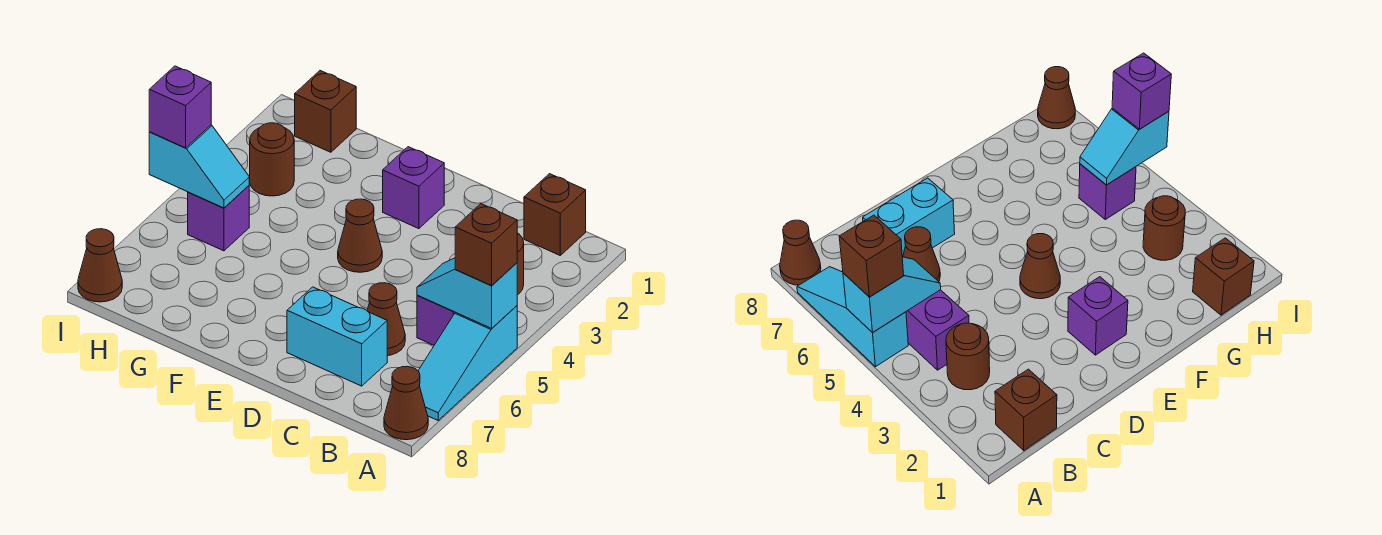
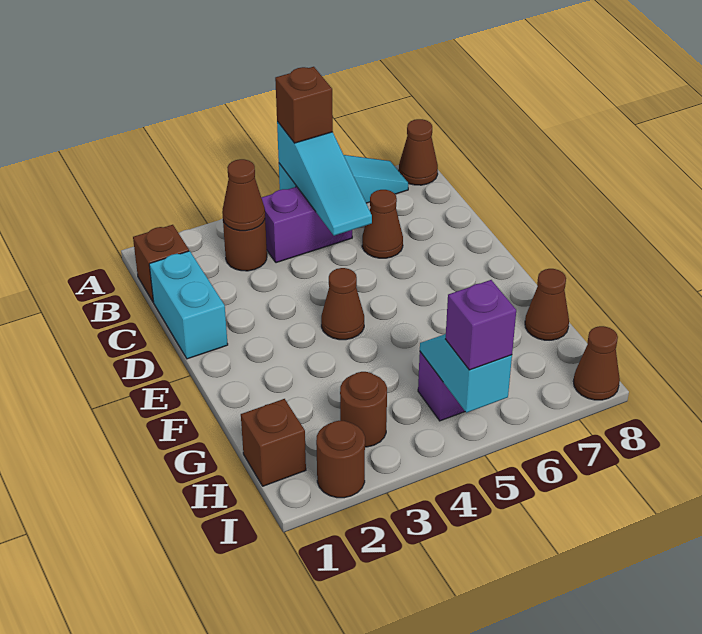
cyan 1x2 slope [417,258,517,328] -> cyan 1x3 slope [277,121,372,236]
none -> brown 1x1 cone [222,159,265,231]
cyan 1x2 brick [287,287,387,386] -> cyan 1x2 brick moved to [149,251,228,359]
purple 1x1 brick [383,147,444,229] -> none
none -> brown 1x1 cone [525,269,569,340]
none -> brown 1x1 round brick [316,421,365,498]

